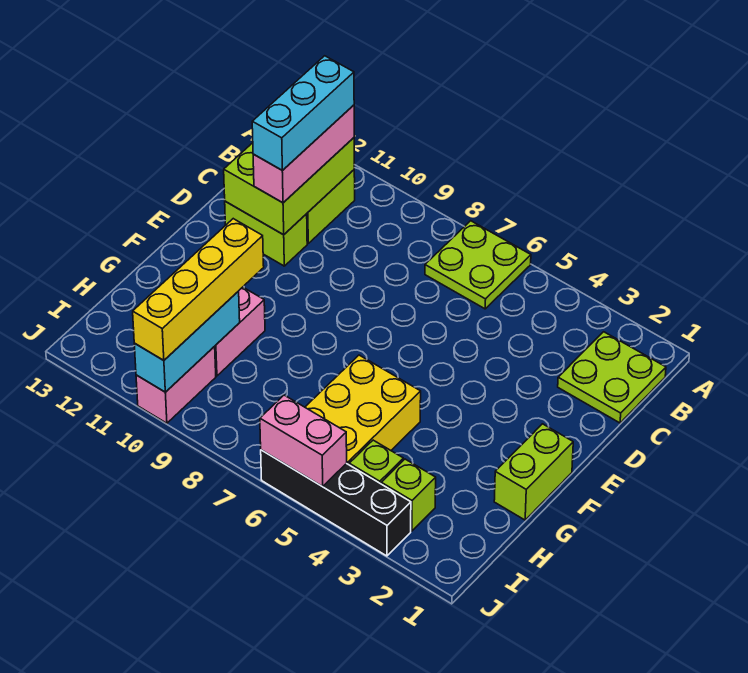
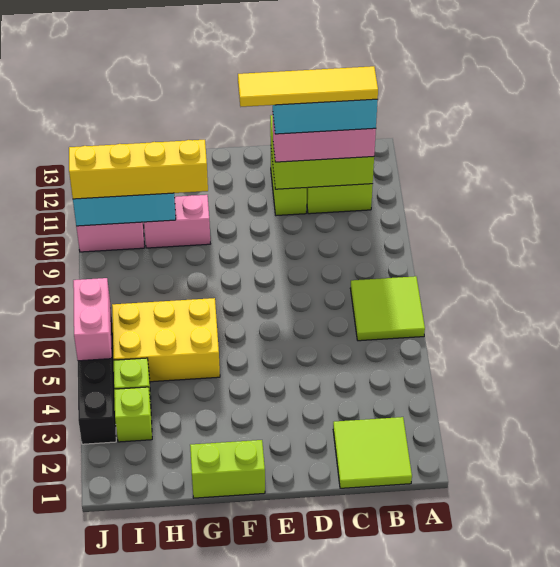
lime 2x2 plate [425,221,531,309] -> lime 2x2 tile [350,276,425,341]
lime 2x2 plate [558,332,666,423] -> lime 2x2 tile [333,417,412,488]
none -> yellow 1x4 tile [238,66,378,107]

